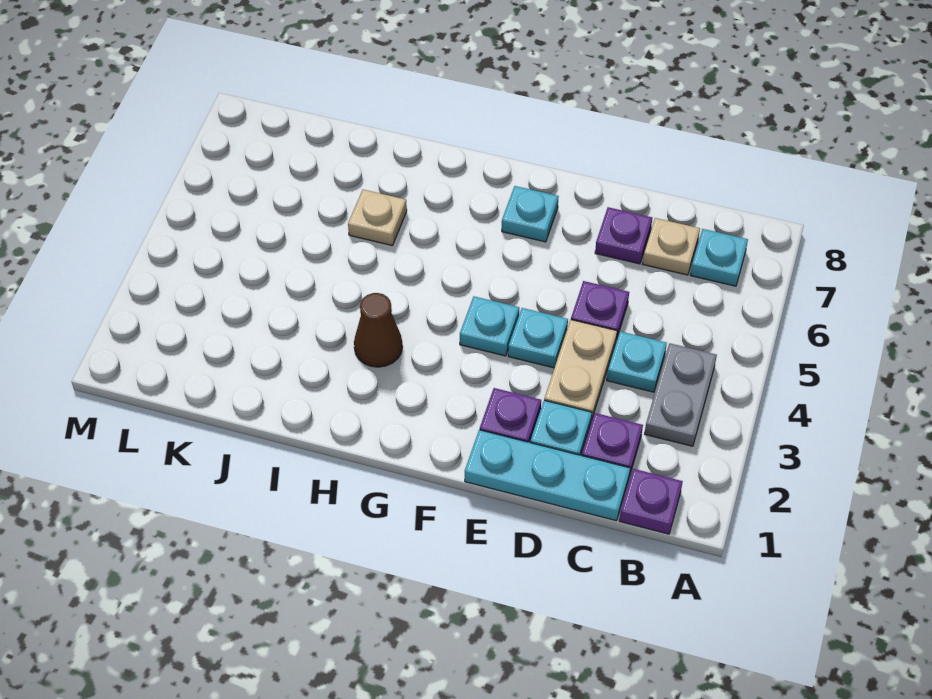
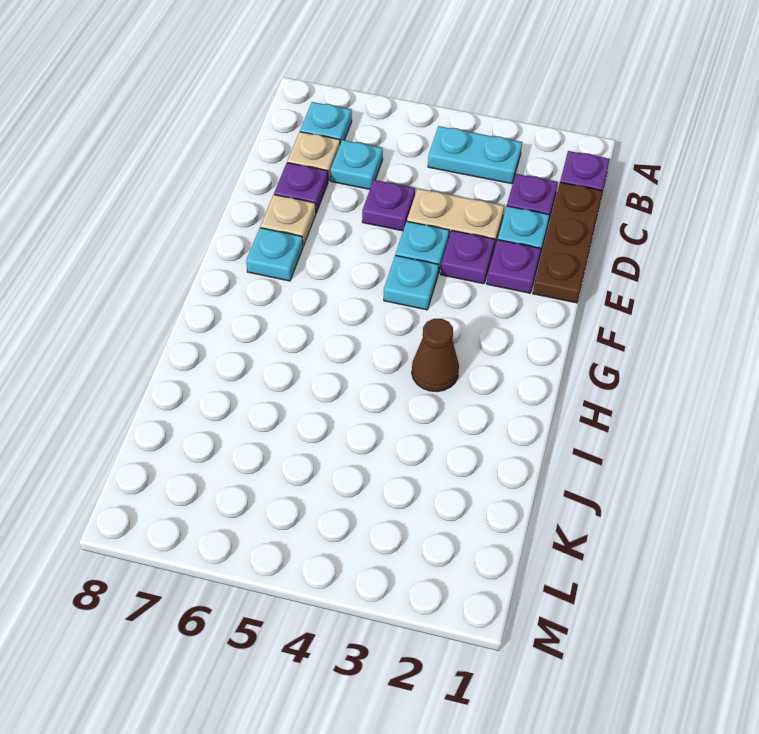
grey 1x2 plate [645,343,717,446] -> cyan 1x2 plate [428,126,522,184]
cyan 1x3 plate [465,430,630,521] -> brown 1x3 plate [533,182,603,303]
cyan 1x1 plate [607,331,667,392] -> cyan 1x1 plate moved to [331,140,383,189]
none -> purple 1x1 plate [441,231,495,284]
tan 1x1 plate [348,190,407,246] -> tan 1x1 plate moved to [260,195,316,246]

